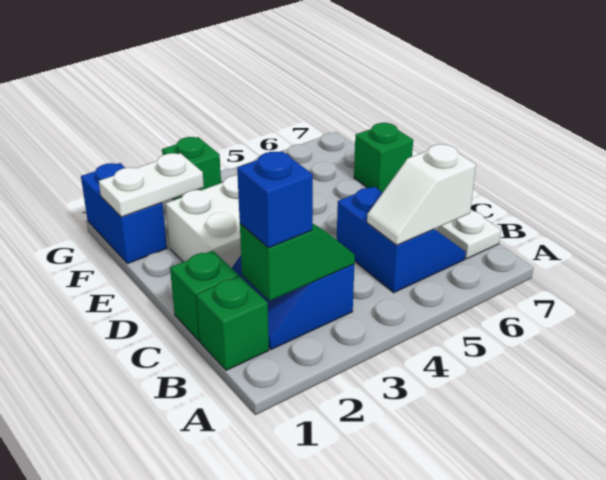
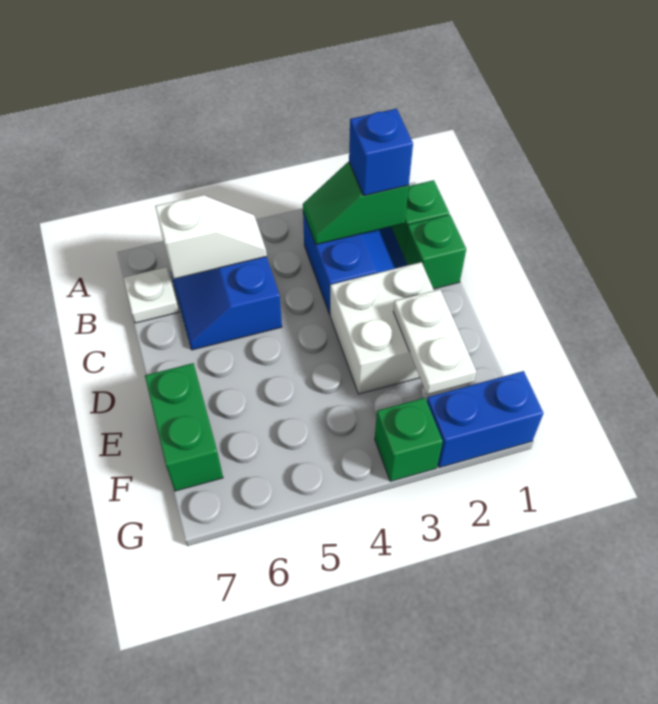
green 1x1 brick [354,123,413,192] -> green 1x2 brick [145,363,223,491]
blue 1x2 brick [81,163,167,264] -> blue 1x2 brick turned to [427,371,543,468]
white 1x2 plate [99,153,204,217] -> white 1x2 plate turned to [393,289,477,394]

